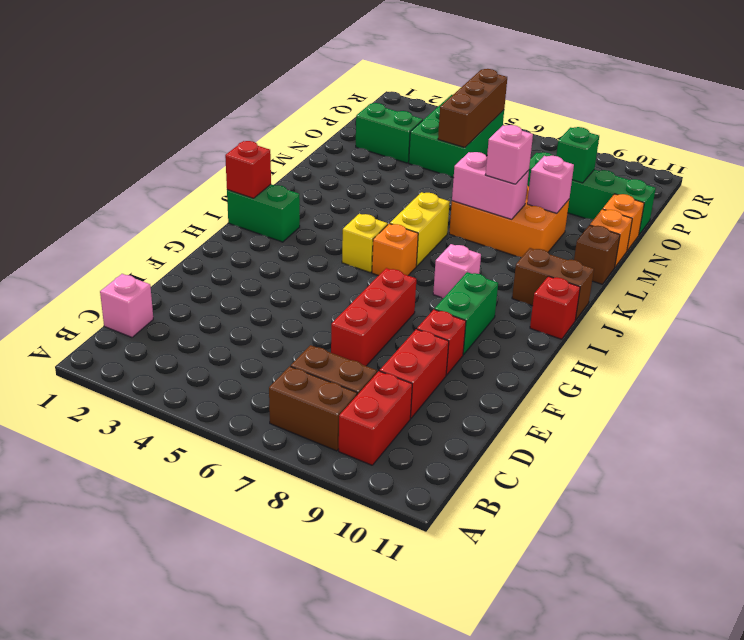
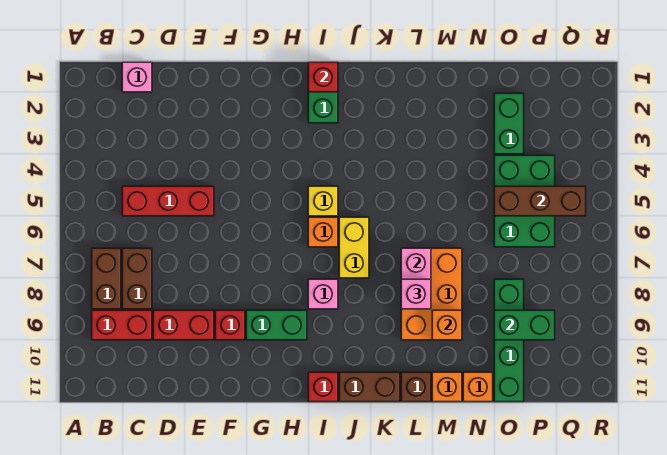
red 1x3 brick [331,268,416,366] -> red 1x3 brick moved to [122,186,214,216]
yellow 1x2 brick [390,192,450,266] -> yellow 1x2 brick turned to [339,217,369,278]
brown 1x2 brick [512,248,594,320] -> brown 1x2 brick turned to [339,372,400,402]
pink 1x1 brick [527,156,574,213] -> orange 1x1 brick [432,310,462,340]
green 2x3 brick [409,95,504,178] -> green 2x3 brick turned to [494,155,555,247]
green 1x1 brick [556,127,599,183] -> green 1x2 brick [494,310,555,340]

